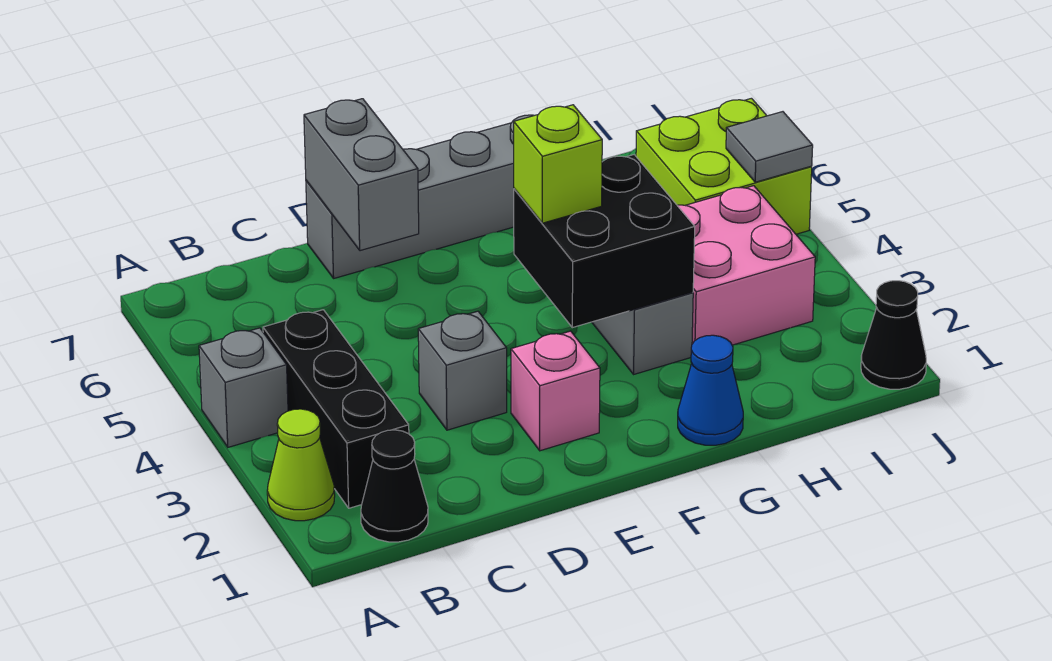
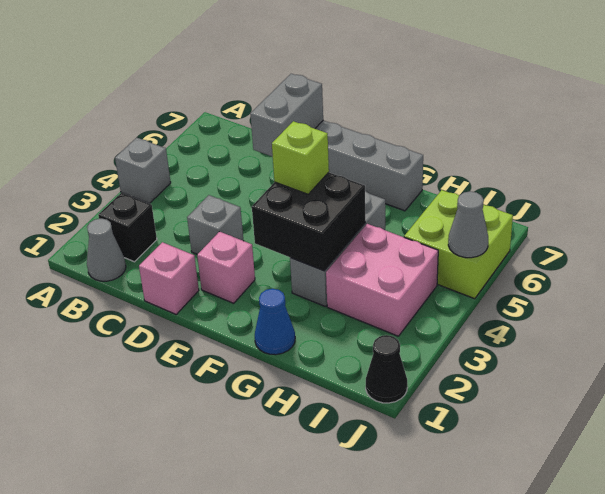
lime 1x1 cone [267,409,335,521] -> none
black 1x1 cone [361,430,428,542] -> grey 1x1 cone [87,219,126,281]
black 1x3 brick [263,310,409,508] -> black 1x1 brick [98,193,157,262]
none -> pink 1x1 brick [139,242,199,314]
grey 1x1 tile [726,112,813,182] -> grey 1x1 cone [448,191,488,258]

